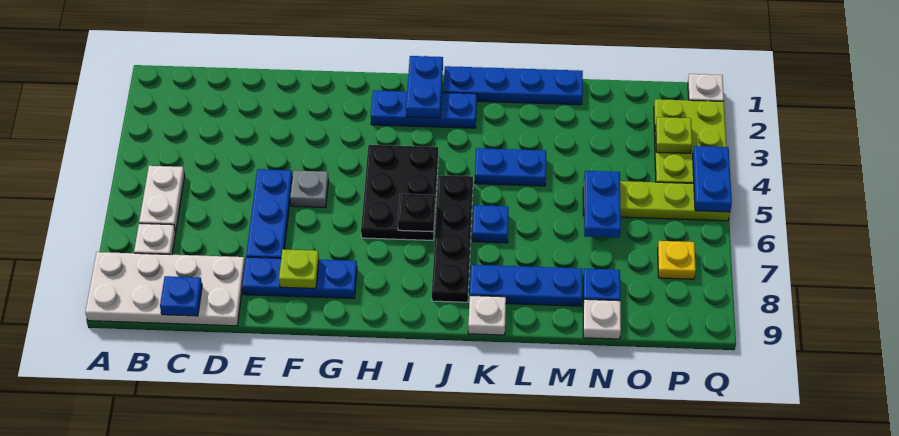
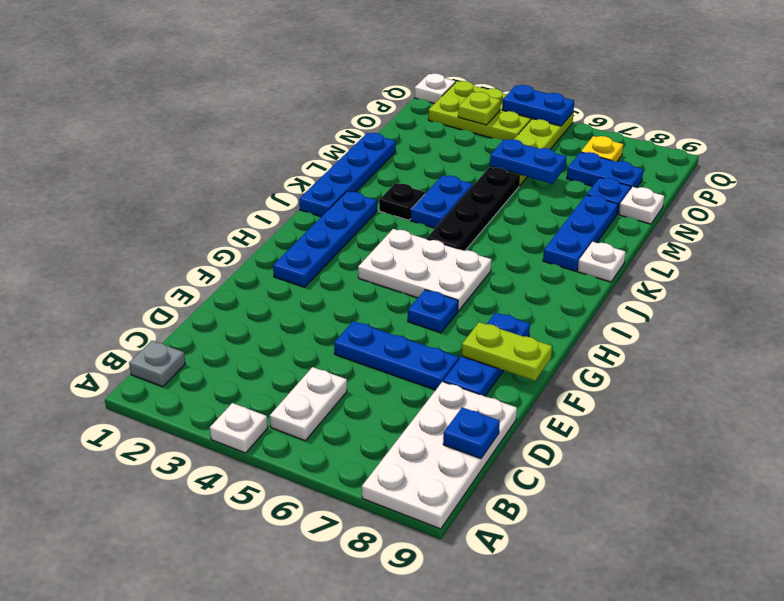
white 1x2 plate [139,166,185,232] -> white 1x2 plate turned to [270,367,347,441]
white 1x1 plate [134,223,176,255] -> white 1x1 plate moved to [210,403,268,453]
grey 1x1 plate [290,170,329,208] -> grey 1x1 plate moved to [129,341,185,387]
lime 1x1 plate [279,249,319,288] -> lime 1x2 plate [462,322,552,381]
blue 1x3 plate [371,90,477,128] -> blue 1x4 plate [273,191,377,287]
black 2x3 plate [361,145,438,240] -> white 2x3 plate [358,229,492,311]
blue 1x2 plate [406,56,443,118] -> blue 1x2 plate moved to [567,152,643,188]
black 1x1 plate [398,194,435,232] -> black 1x1 plate moved to [379,183,425,220]
black 1x4 plate [432,175,473,302] -> black 1x4 plate turned to [427,167,519,251]
blue 1x1 plate [472,205,509,243] -> blue 1x1 plate moved to [408,290,458,333]

